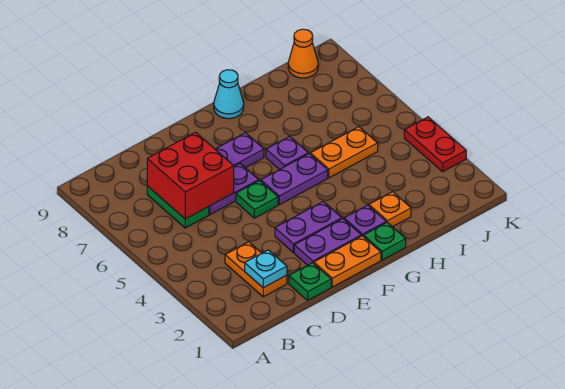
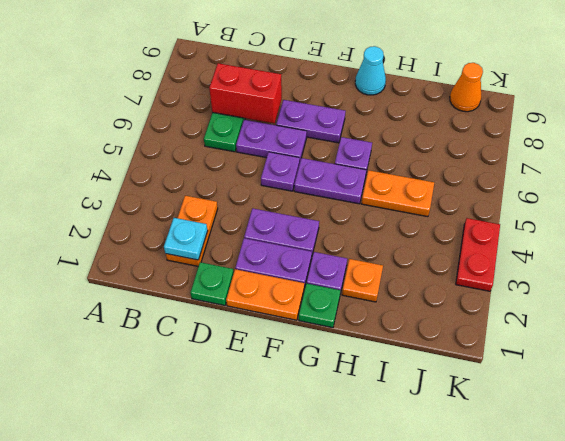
red 2x2 brick [147,132,234,219] -> red 1x2 brick [209,63,282,123]
green 1x1 plate [236,181,278,218] -> purple 1x1 plate [261,152,300,191]

